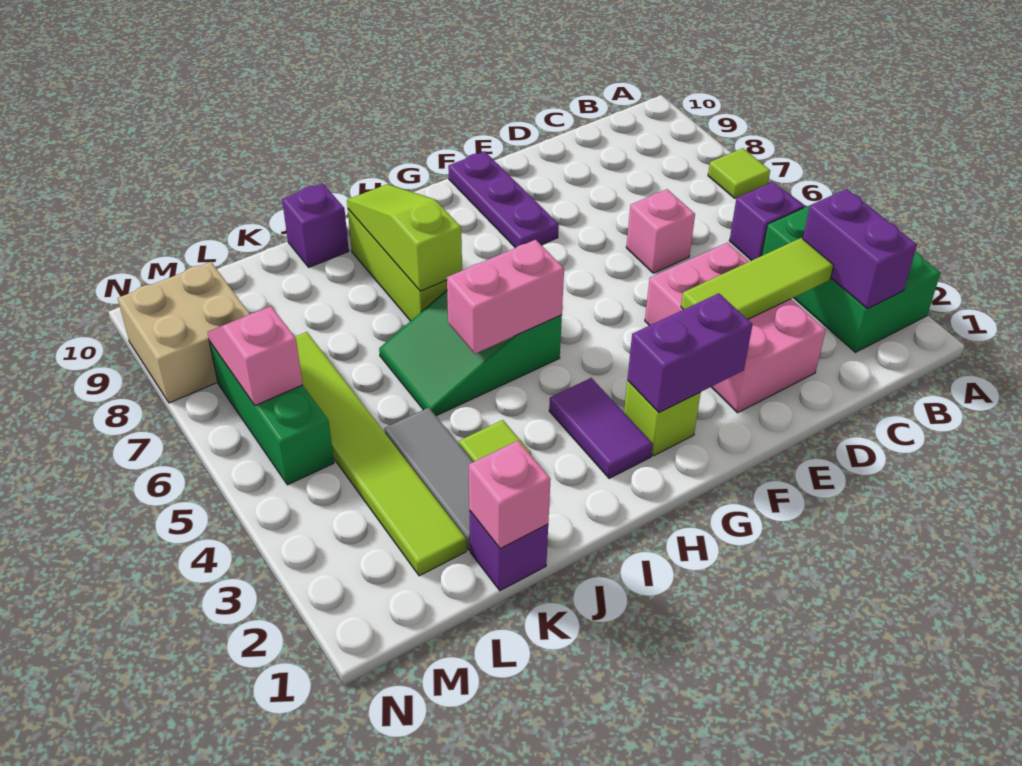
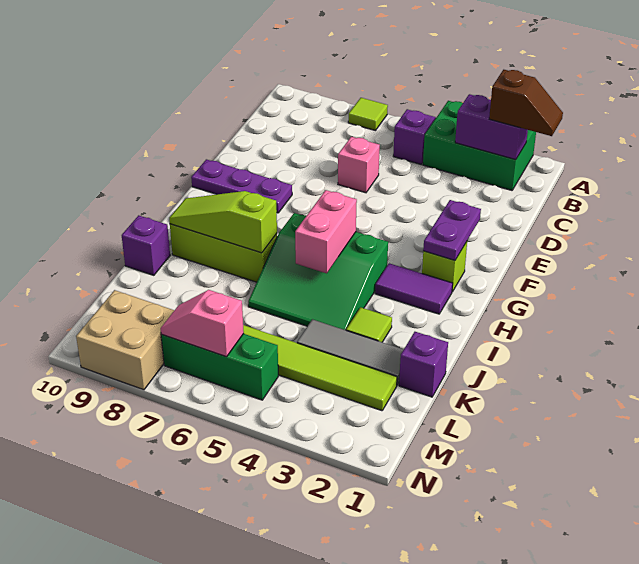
none -> brown 1x2 slope [489,70,563,136]
lime 1x3 tile [681,238,834,319] -> none
pink 2x3 brick [645,243,826,413] -> none
purple 1x2 brick [627,293,753,412] -> purple 1x2 plate [423,200,481,260]
green 2x3 slope [379,290,562,416] -> green 3x3 slope [248,213,388,330]
pink 1x1 brick [469,441,551,549] -> none

